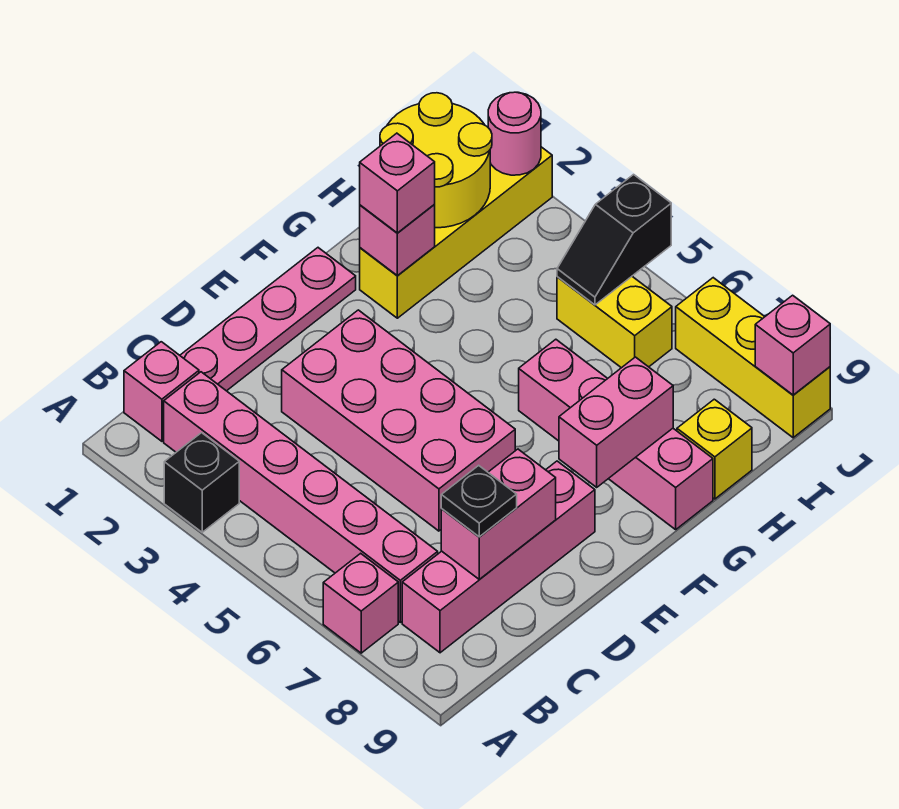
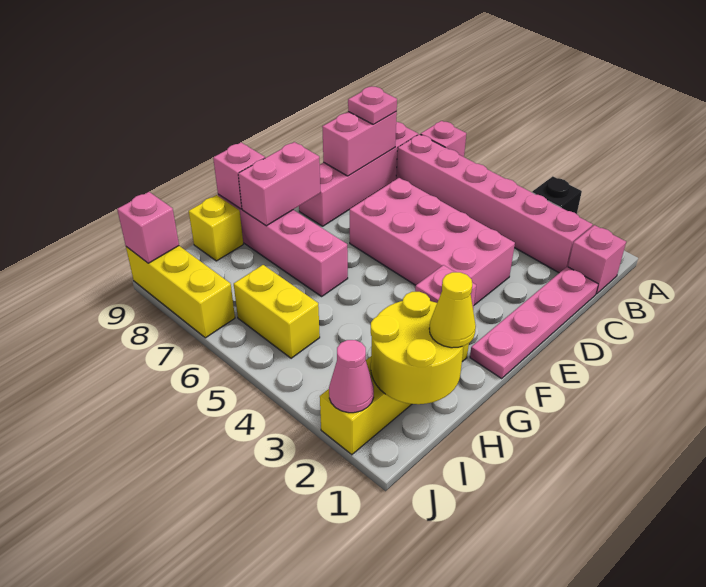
black 1x1 plate [441,465,517,537] -> pink 1x1 plate [348,87,397,124]
pink 1x1 brick [360,133,435,233] -> pink 1x1 brick moved to [213,143,265,209]
none -> yellow 1x1 cone [429,272,476,348]
black 1x2 slope [557,175,671,305] -> none
pink 1x1 round brick [488,92,541,175] -> pink 1x1 cone [329,340,374,413]

